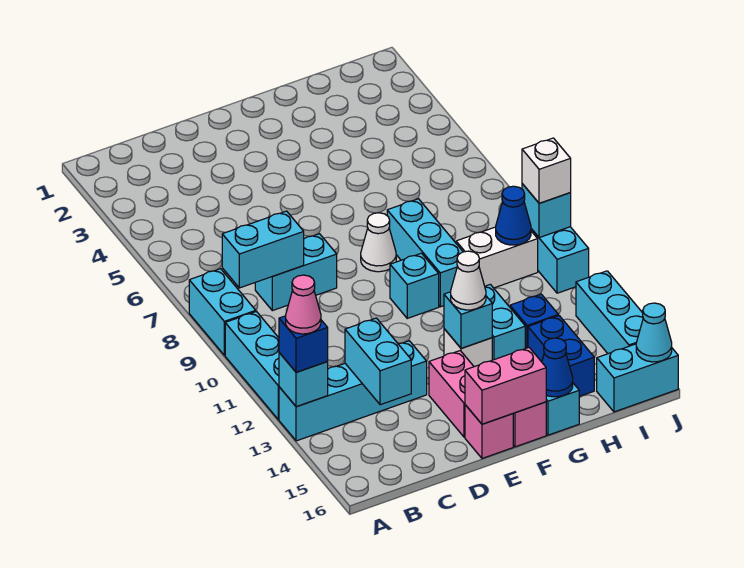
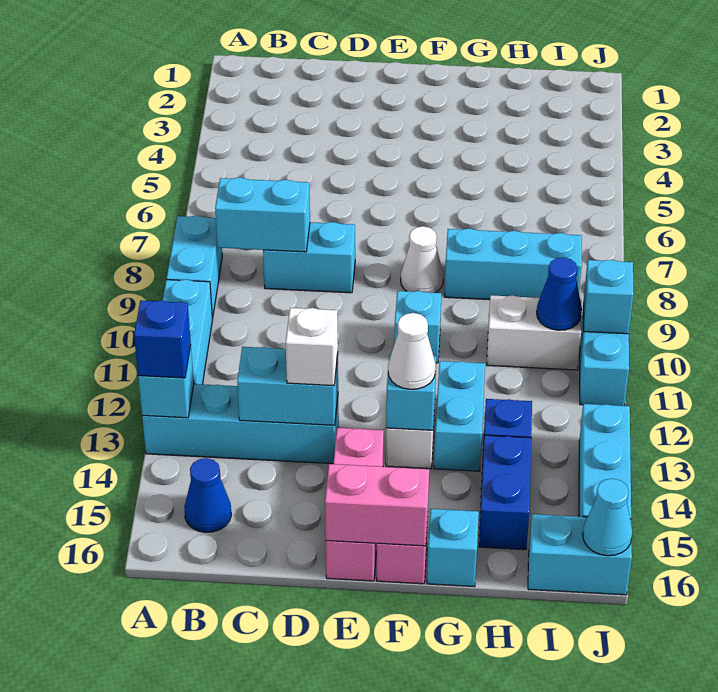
pink 1x1 cone [286,275,321,334] -> none
cyan 1x2 brick [345,318,411,405] -> cyan 1x2 brick turned to [237,347,338,425]
cyan 1x3 brick [387,199,463,307] -> cyan 1x3 brick turned to [444,228,582,300]
blue 1x1 cone [542,338,573,397] -> blue 1x1 cone moved to [184,458,231,532]
white 1x1 brick [522,138,571,203] -> white 1x1 brick moved to [286,308,338,386]

